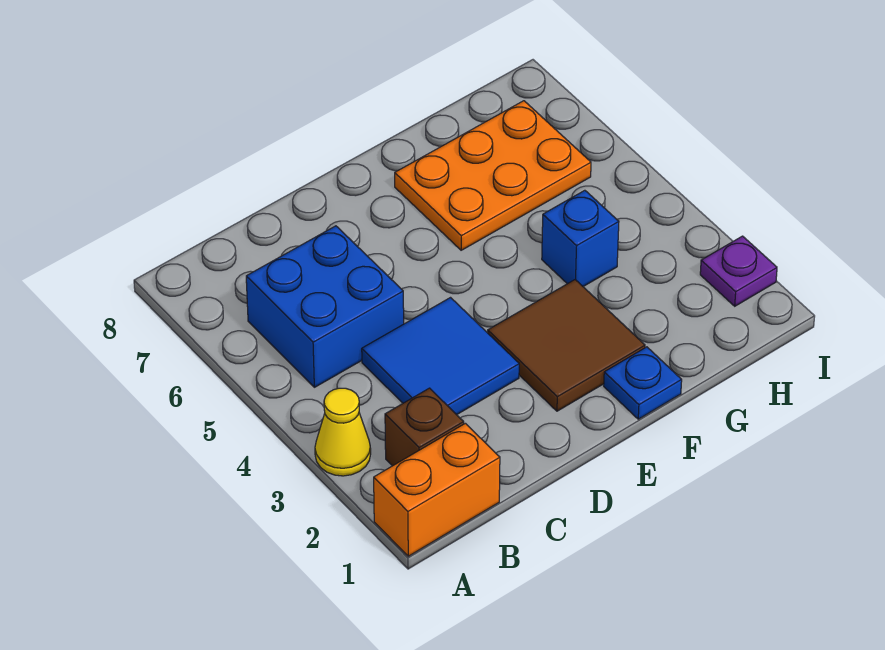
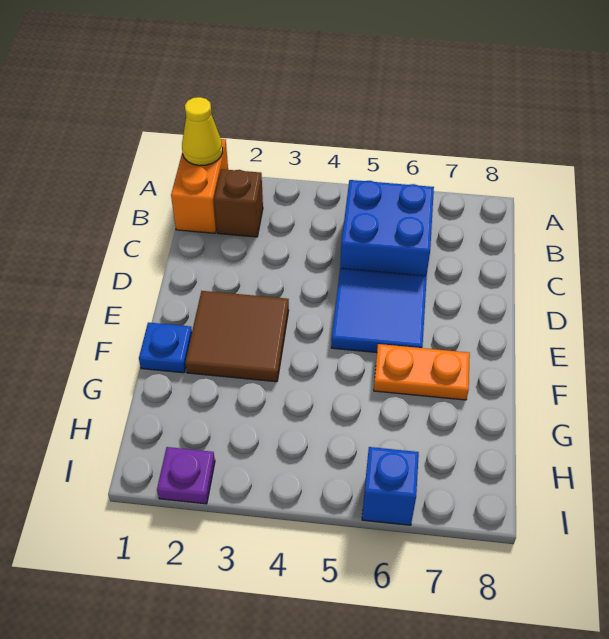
yellow 1x1 cone [315,388,371,476] -> yellow 1x1 cone moved to [182,97,223,166]
blue 2x2 tile [362,298,519,415] -> blue 2x2 tile moved to [331,268,427,353]
orange 2x3 plate [395,101,591,250] -> orange 1x2 plate [374,344,470,400]
blue 1x1 brick [542,190,619,286] -> blue 1x1 brick moved to [362,447,419,525]

